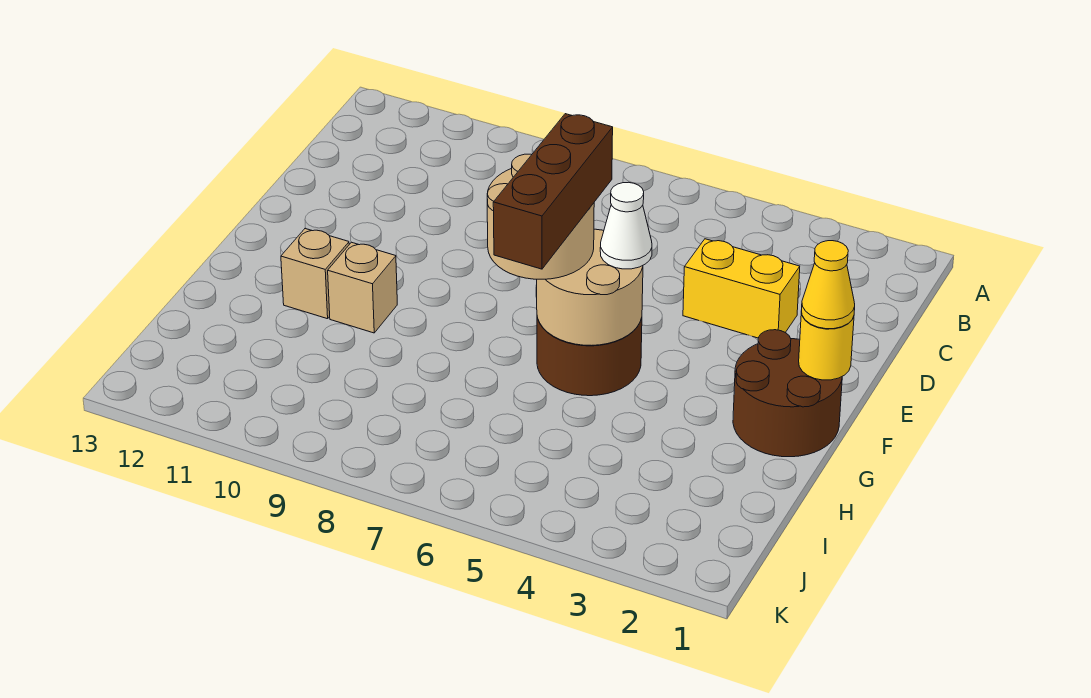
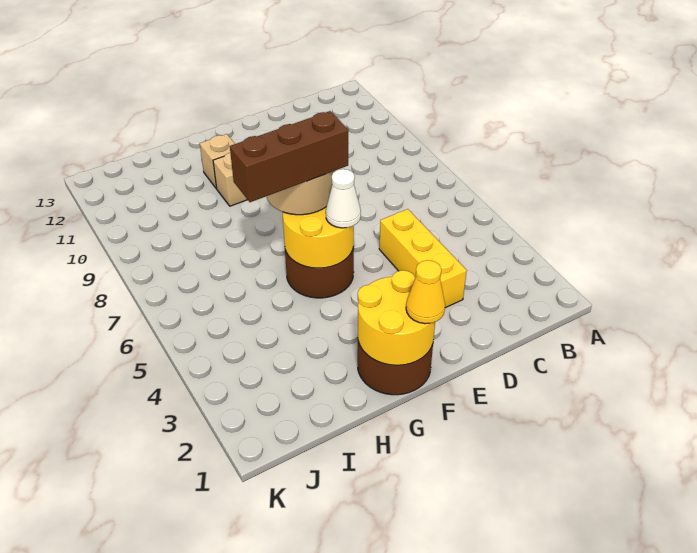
yellow 1x2 brick [683,239,800,338] -> yellow 1x3 brick [379,209,467,308]
yellow 1x1 round brick [799,311,854,380] -> yellow 2x2 round brick [358,270,435,365]
tan 2x2 round brick [537,229,643,345] -> yellow 2x2 round brick [283,207,354,268]

